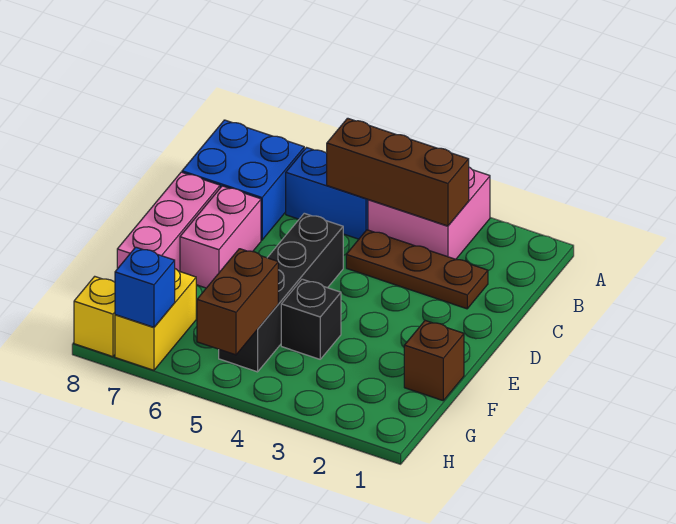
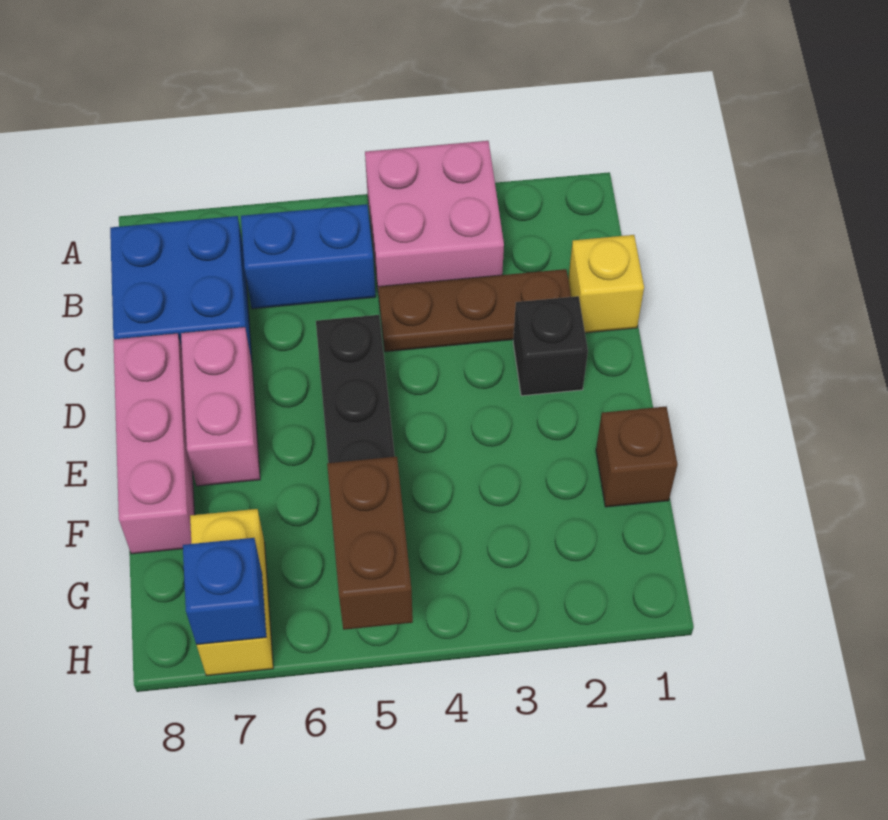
brown 1x3 brick [327,118,469,226] -> none
black 1x1 brick [281,279,341,359] -> black 1x1 brick moved to [513,296,588,396]
yellow 1x1 brick [74,276,115,357] -> yellow 1x1 brick moved to [568,235,644,333]

